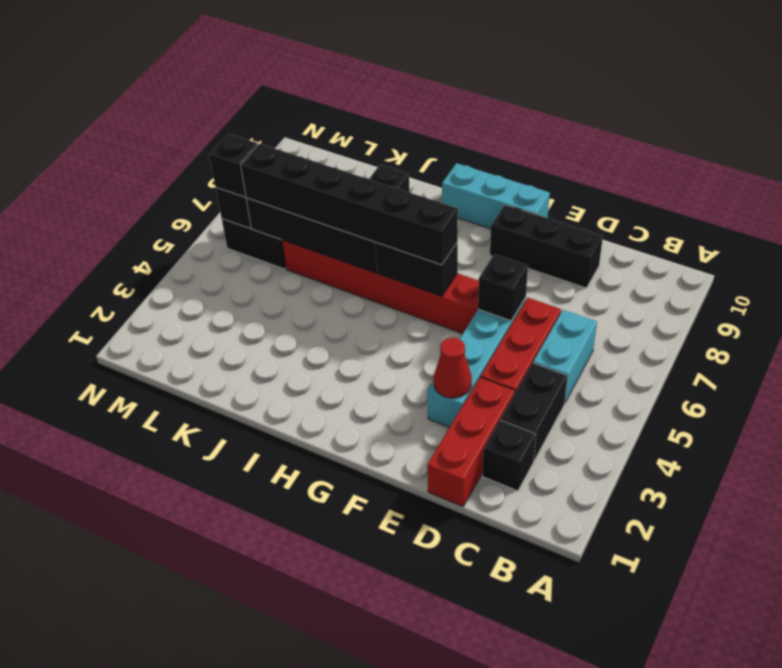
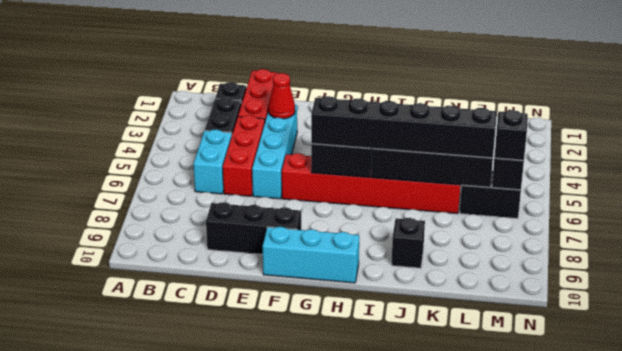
black 1x1 brick [478,254,528,321] -> none

